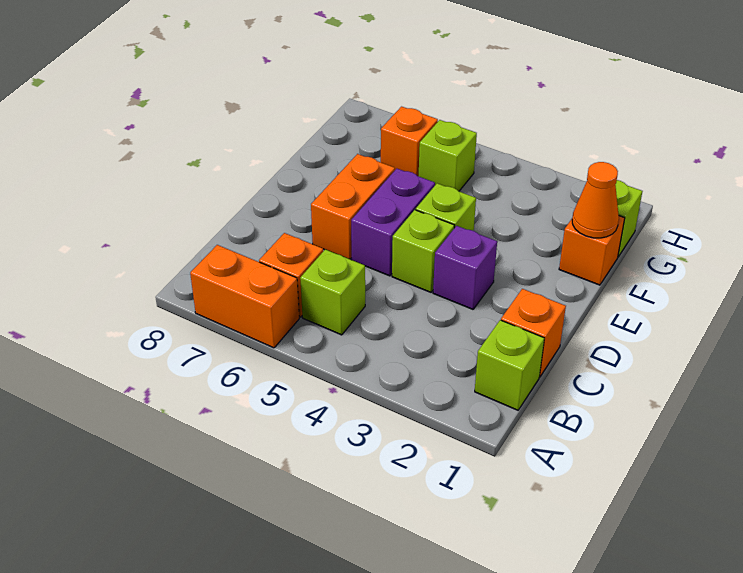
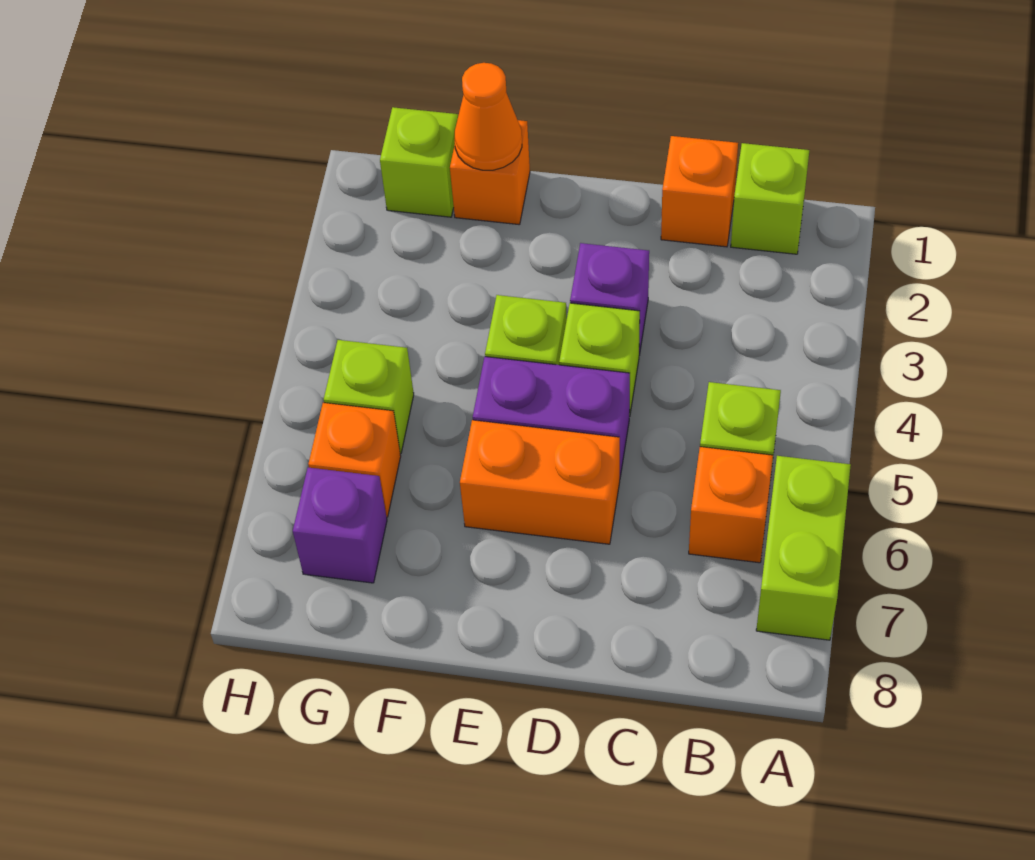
orange 1x2 brick [190,245,299,348] -> lime 1x2 brick [756,456,851,640]
none -> purple 1x1 brick [293,467,387,583]

